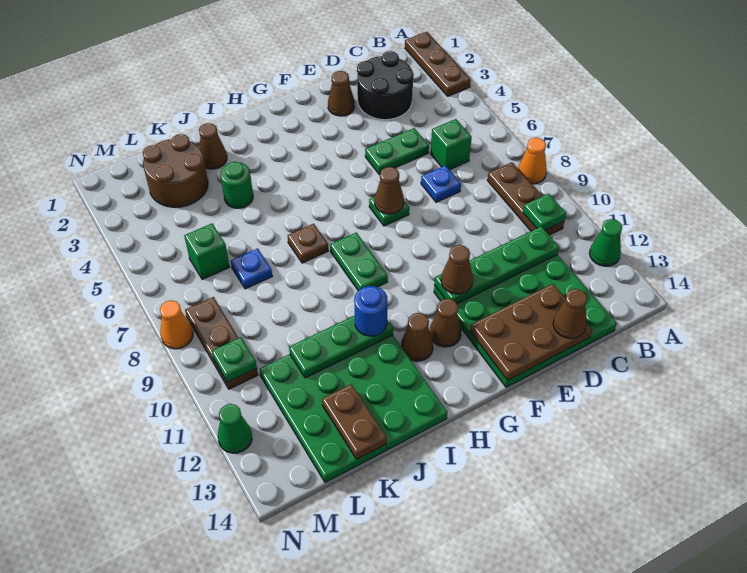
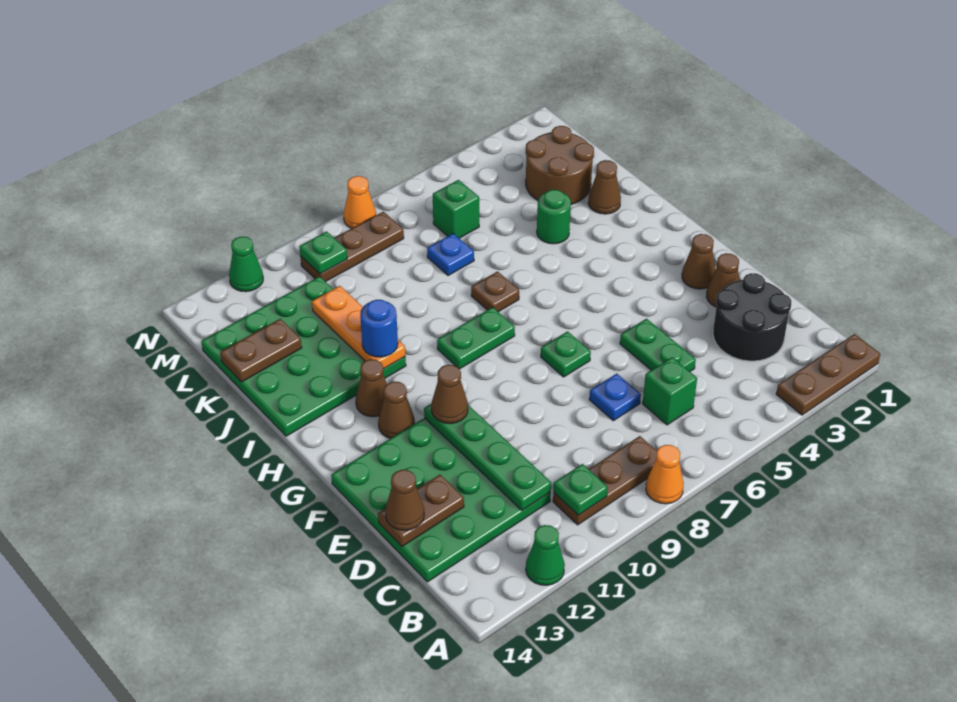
brown 2x3 plate [470,284,592,380] -> brown 1x2 plate [378,475,464,546]
brown 1x1 cone [375,167,404,214] -> brown 1x1 cone moved to [682,234,716,289]
green 1x3 plate [289,316,393,378] -> orange 1x3 plate [312,286,405,369]

